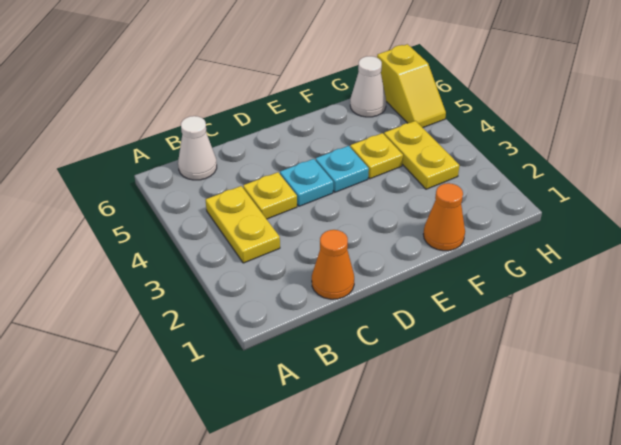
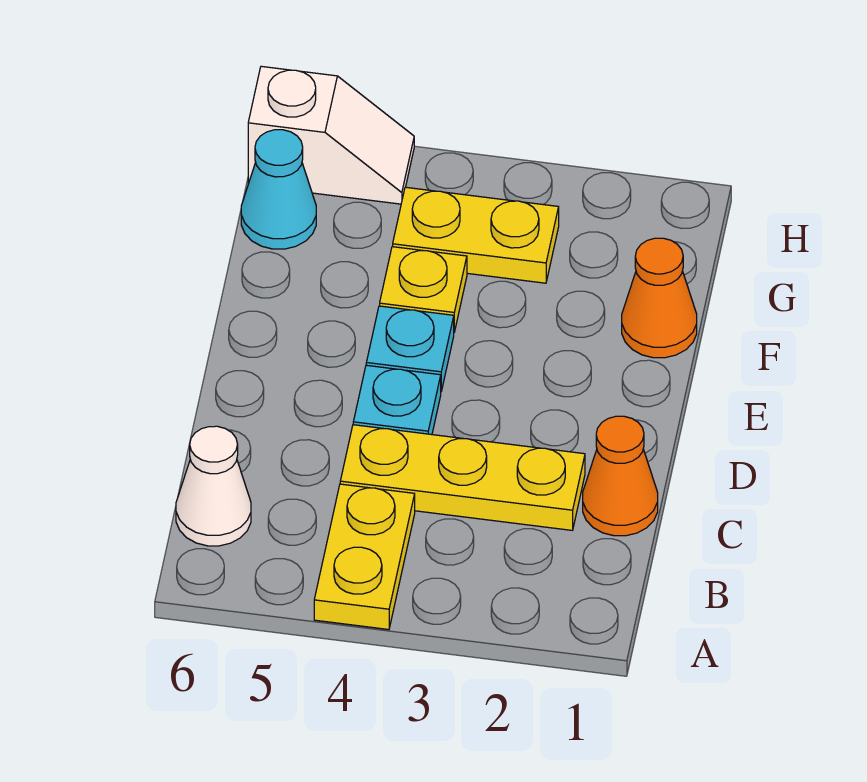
yellow 1x2 plate [206,186,280,263] -> yellow 1x2 plate turned to [314,484,415,630]
yellow 1x1 plate [243,172,297,219] -> yellow 1x3 plate [340,425,585,530]
white 1x1 cone [350,56,386,117] -> cyan 1x1 cone [241,130,316,249]
yellow 1x2 slope [377,44,446,128] -> white 1x2 slope [248,66,414,204]

